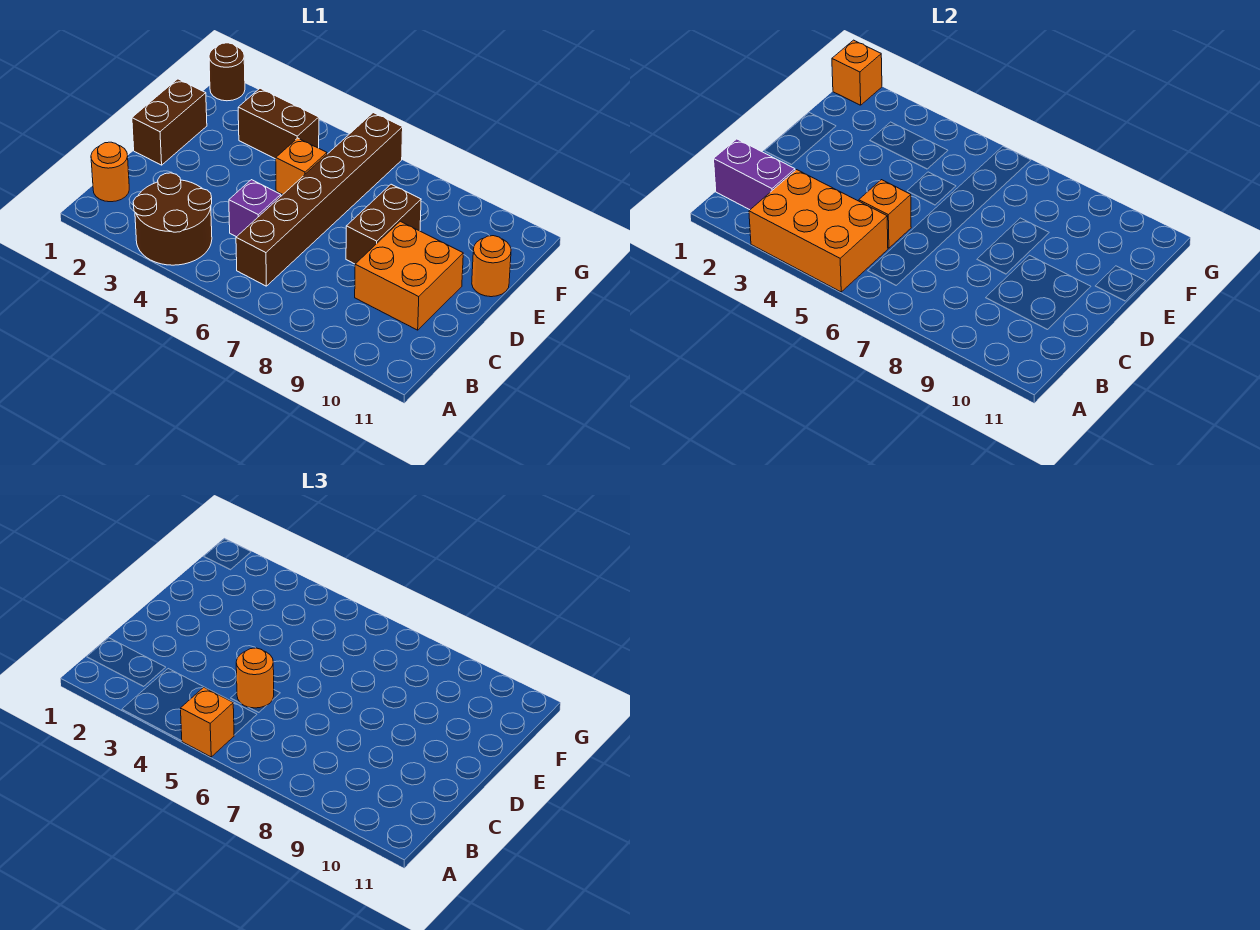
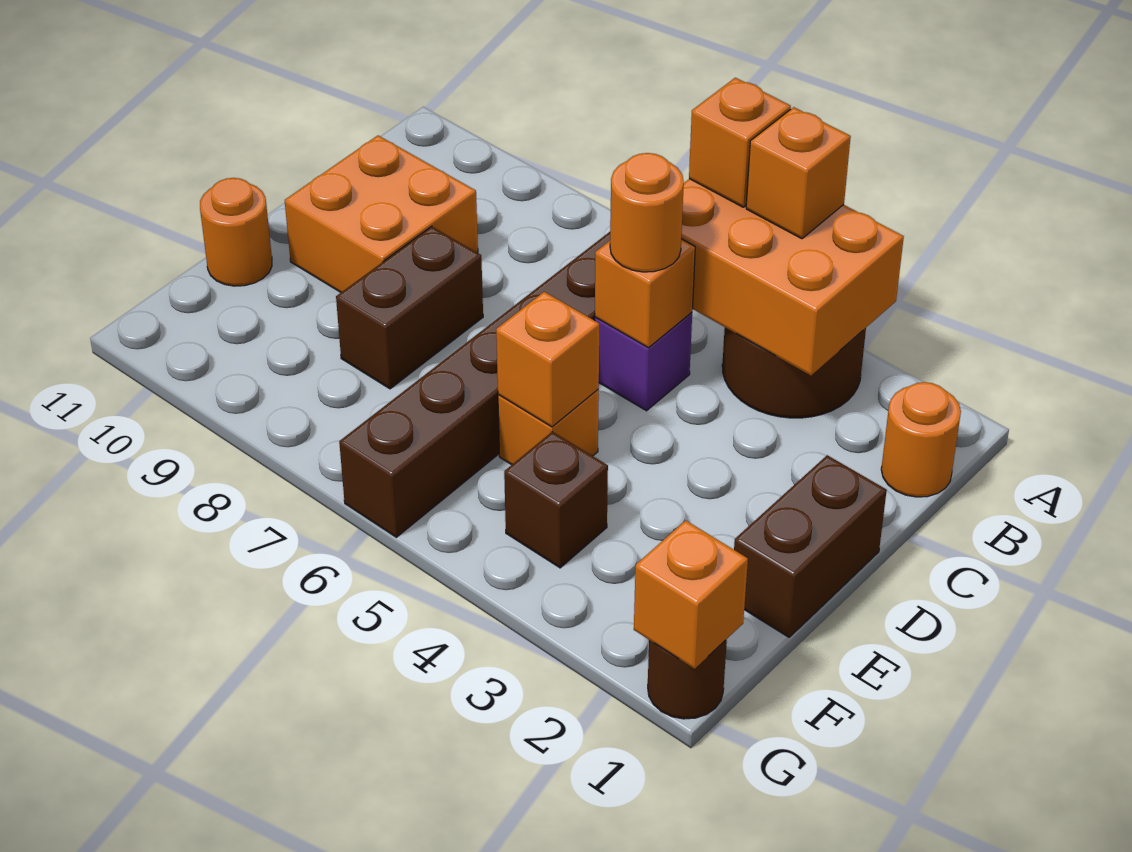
none -> orange 1x1 brick [746,107,851,239]
purple 1x2 brick [714,139,795,210] -> none
none -> orange 1x1 brick [496,292,599,427]
brown 1x2 brick [238,88,319,159] -> brown 1x1 brick [504,432,608,568]

